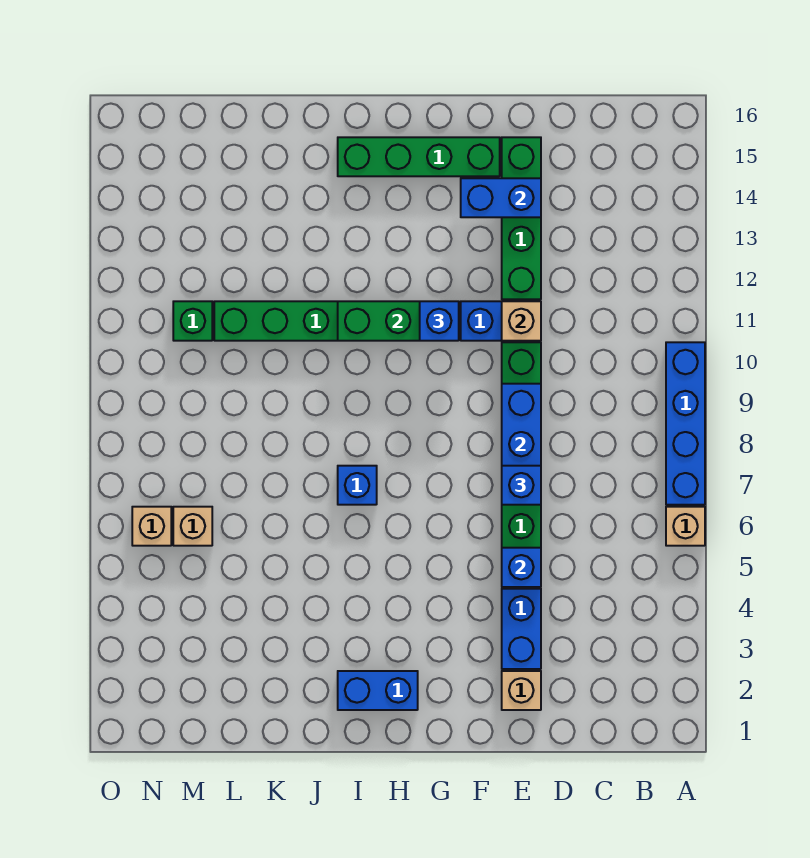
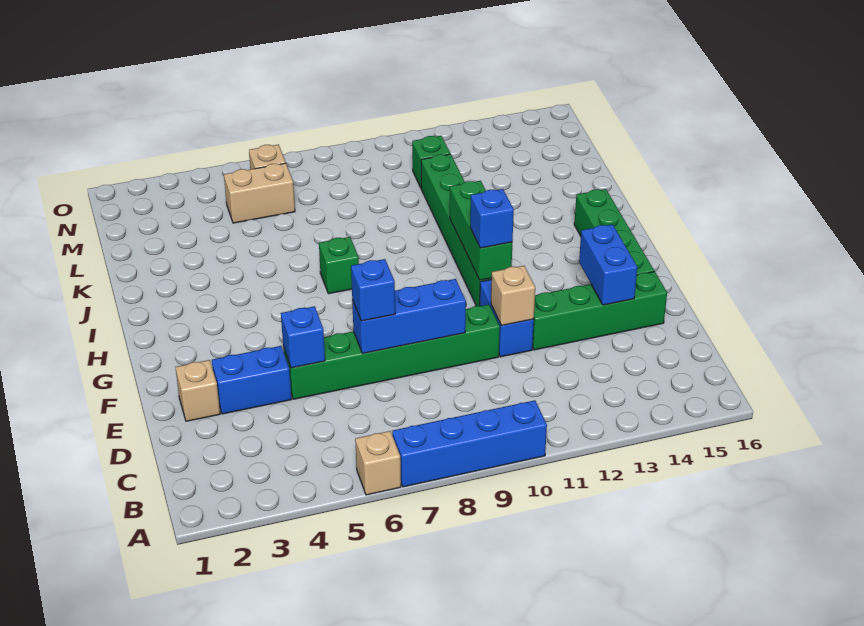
blue 1x2 brick [338,671,418,710] -> none
blue 1x1 brick [338,466,377,505] -> green 1x1 brick [319,237,359,294]
tan 1x1 brick [173,507,212,546] -> tan 1x2 brick [224,163,295,223]

